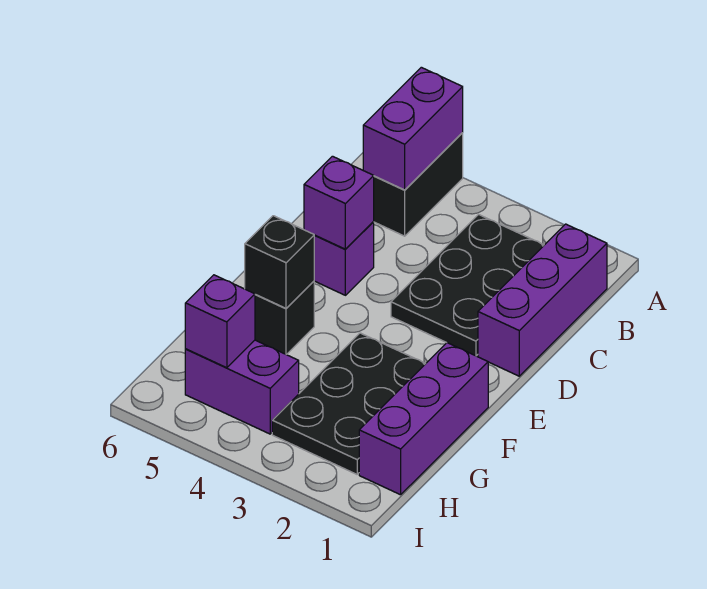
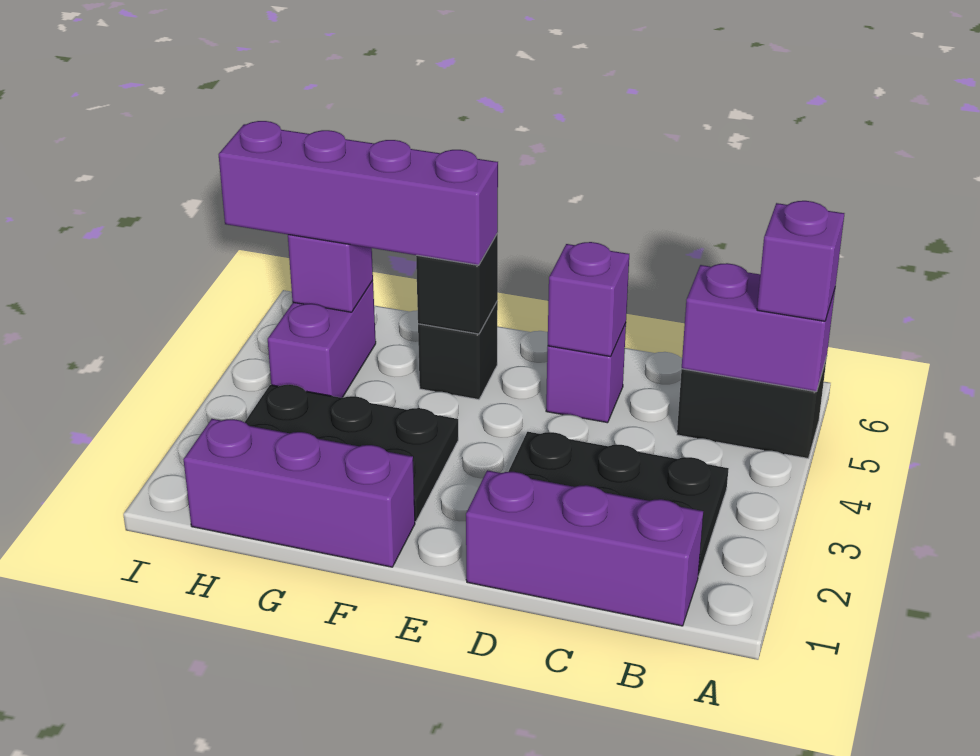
none -> purple 1x1 brick [757,201,844,321]
none -> purple 1x4 brick [219,121,498,265]

